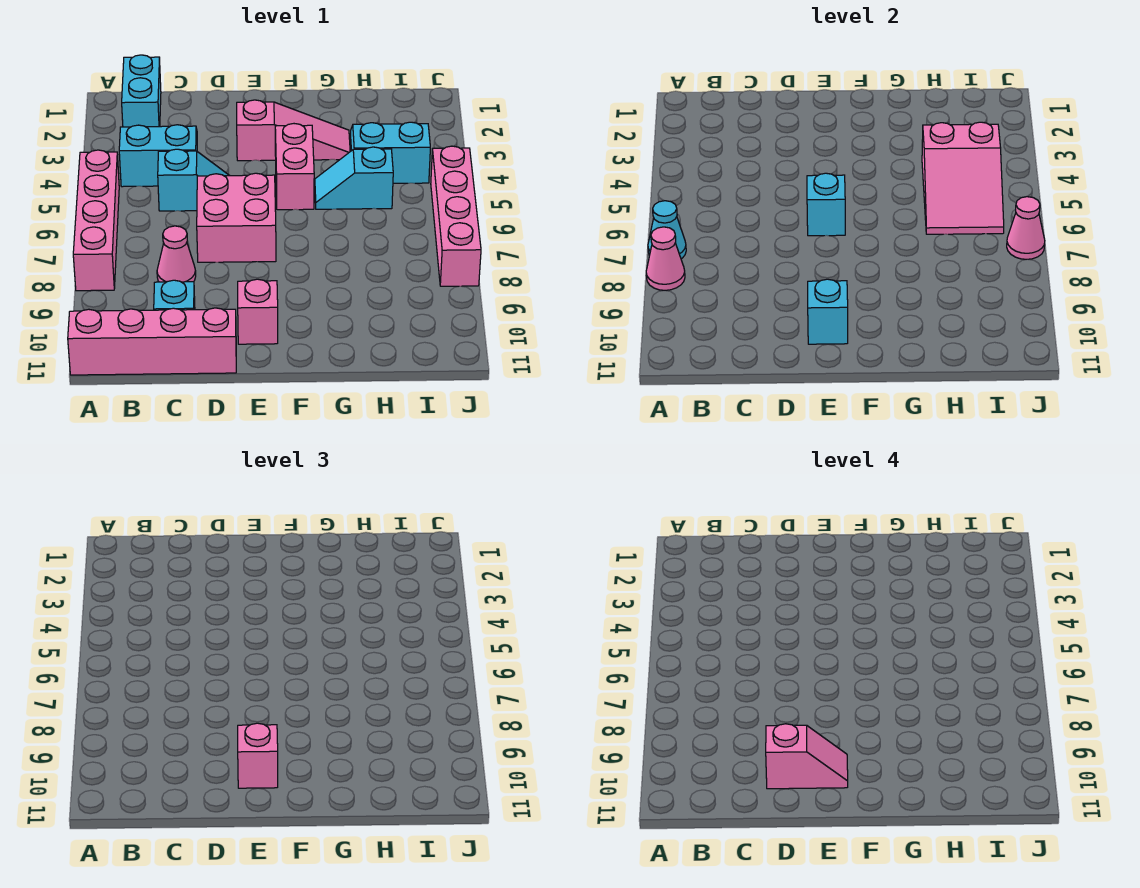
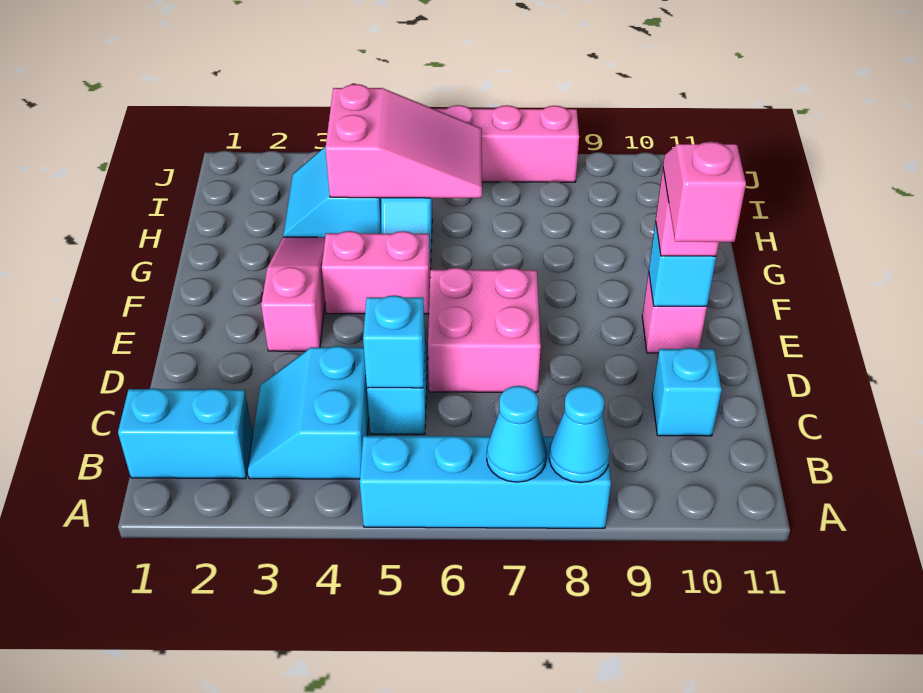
pink 1x4 brick [73,150,119,291] -> cyan 1x4 brick [360,436,611,528]
pink 1x1 cone [646,227,685,290] -> cyan 1x1 cone [549,386,610,483]
pink 1x4 brick [68,308,236,375] -> none
pink 1x1 cone [157,226,196,282] -> none
cyan 1x1 brick [807,173,845,236] -> cyan 1x1 brick moved to [363,295,425,388]
pink 1x1 cone [1007,197,1045,259] -> none

